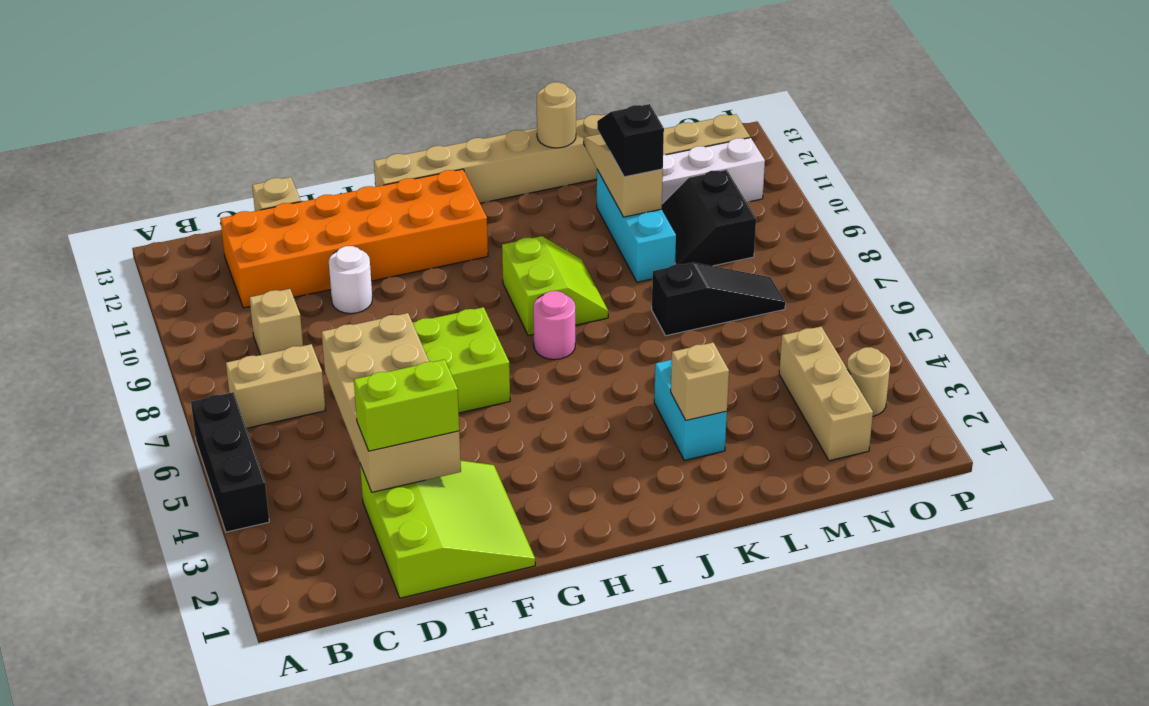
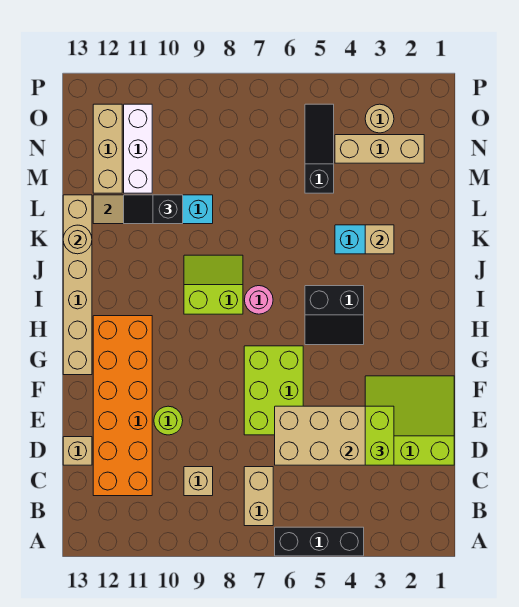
white 1x1 round brick [329,246,372,314] -> lime 1x1 round brick [154,406,183,435]
black 1x3 slope [652,262,785,336] -> black 1x3 slope moved to [305,104,334,193]
black 2x2 slope [662,170,756,266] -> black 2x2 slope moved to [305,286,364,345]

